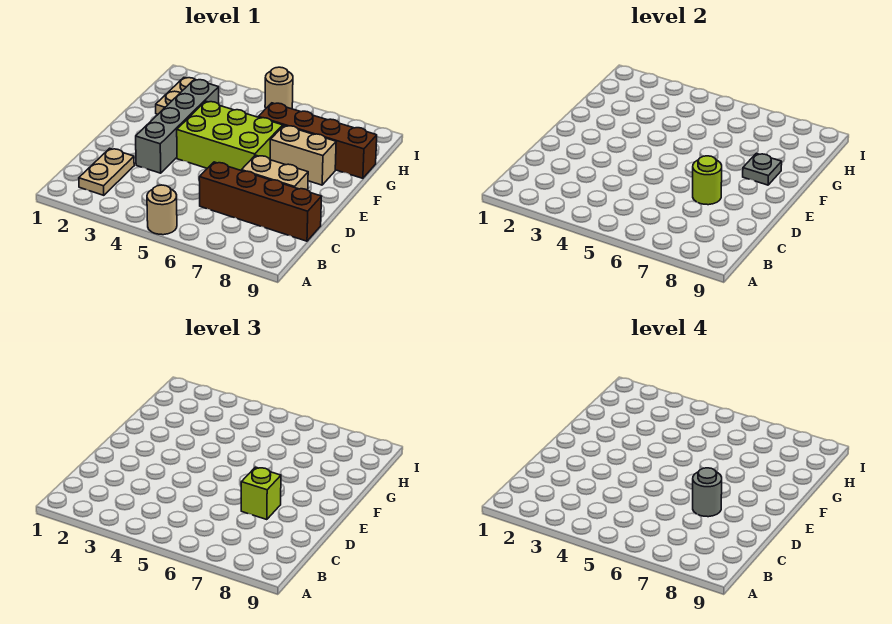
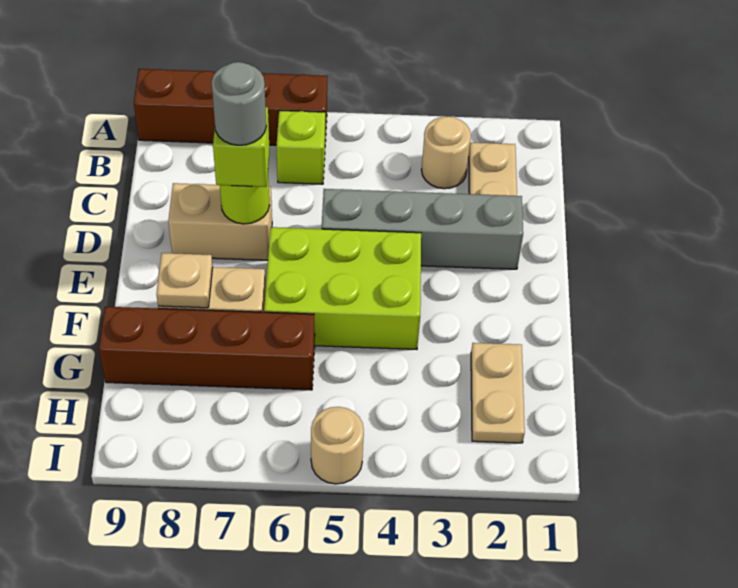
tan 1x1 round brick [147,185,177,235] -> tan 1x1 round brick moved to [422,116,471,189]
none -> lime 1x1 brick [276,110,325,184]
brown 1x4 brick [199,162,321,241] -> brown 1x4 brick moved to [134,69,327,145]
grey 1x4 brick [136,79,219,173] -> grey 1x4 brick turned to [322,189,523,269]
grey 1x1 plate [743,153,782,185] -> tan 1x1 plate [156,253,213,308]

